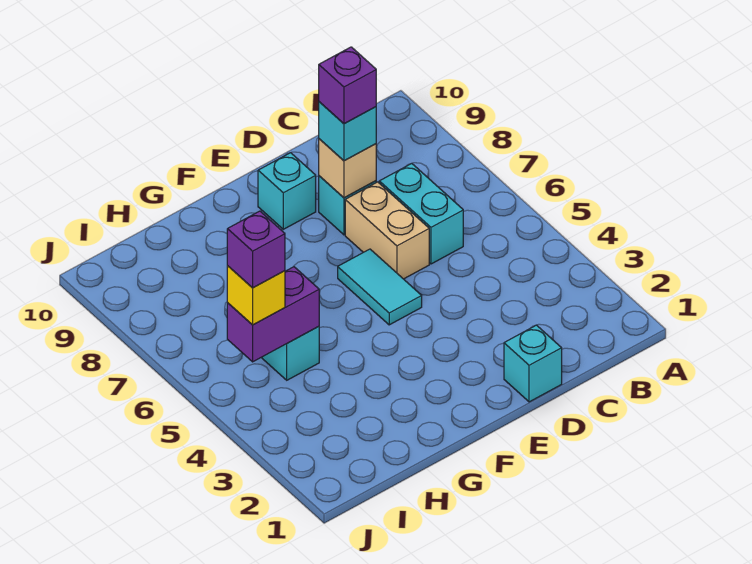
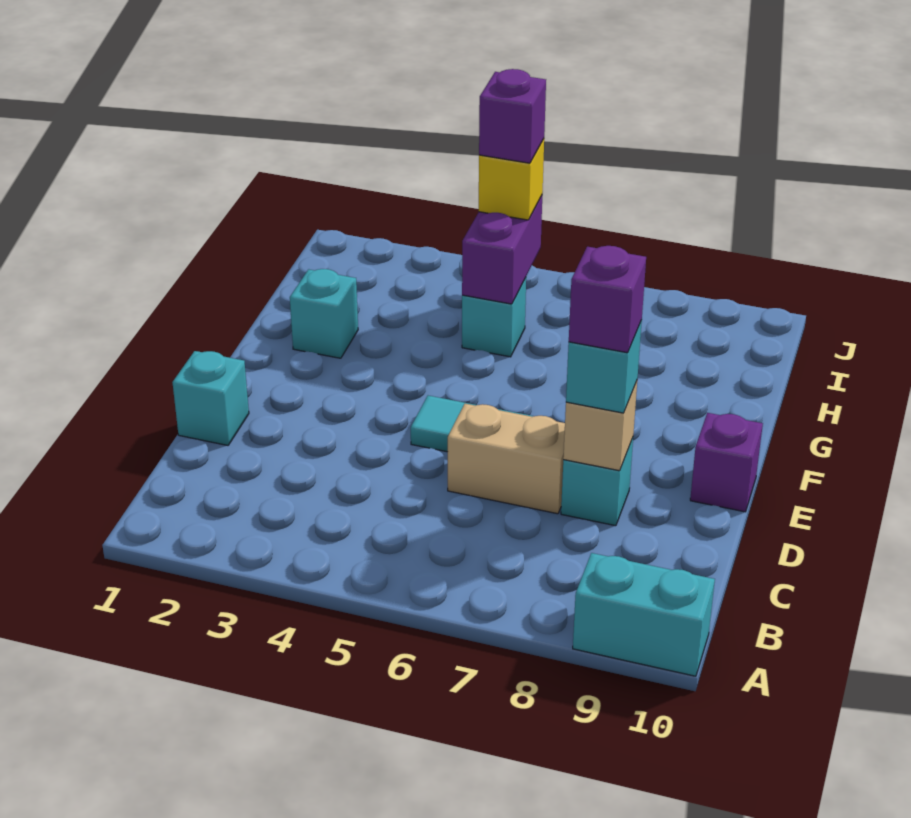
cyan 1x2 brick [379,163,463,264] -> cyan 1x2 brick moved to [573,553,715,676]
cyan 1x1 brick [258,153,316,229] -> cyan 1x1 brick moved to [290,269,358,358]
none -> purple 1x1 brick [690,413,763,512]

